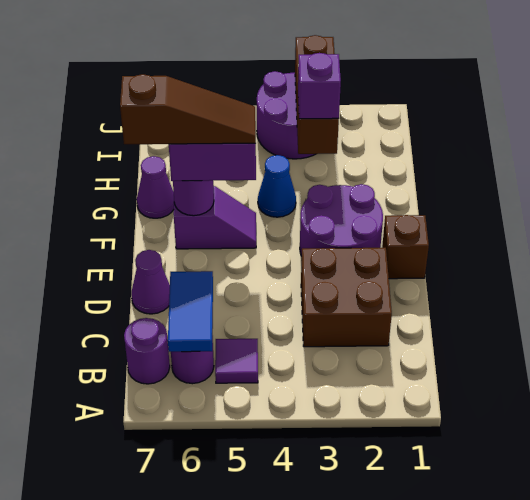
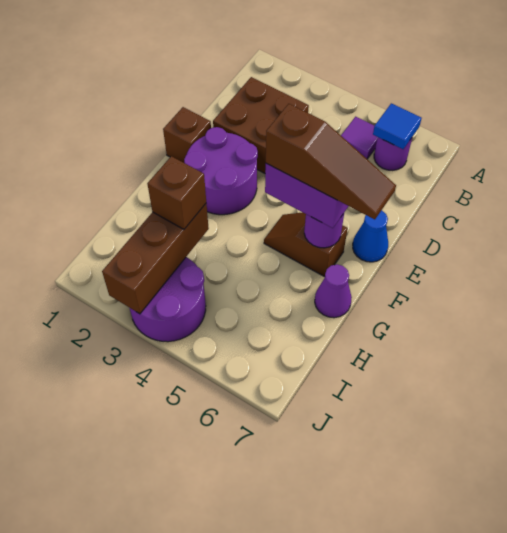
blue 1x2 tile [168,271,213,352] -> blue 1x1 tile [373,103,421,149]
purple 1x1 round brick [124,318,170,384] -> none
purple 1x1 cone [131,250,170,314] -> none
purple 1x2 slope [174,186,256,249] -> brown 1x2 slope [264,212,348,277]
brown 1x3 slope [120,74,256,144] -> brown 1x3 slope turned to [266,104,396,219]
blue 1x1 cone [258,155,296,217] -> blue 1x1 cone moved to [353,210,388,262]
purple 1x1 brick [298,53,341,119] -> brown 1x1 brick [147,156,206,229]

